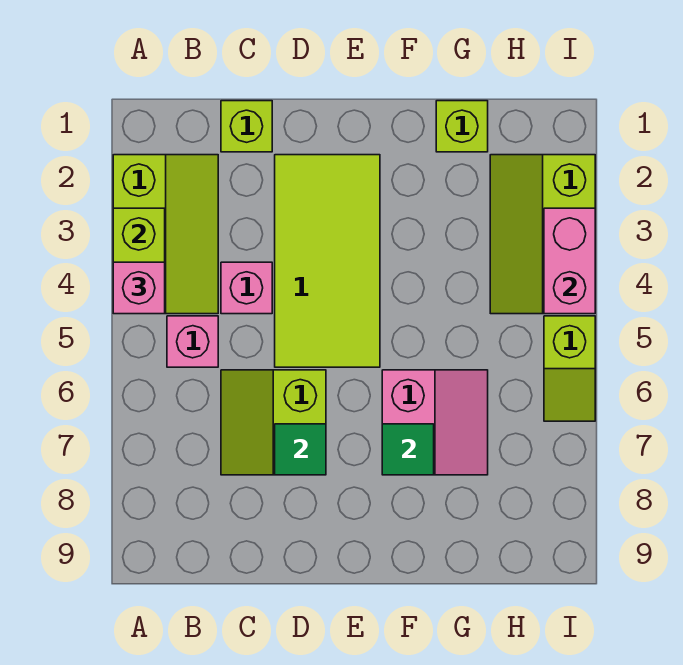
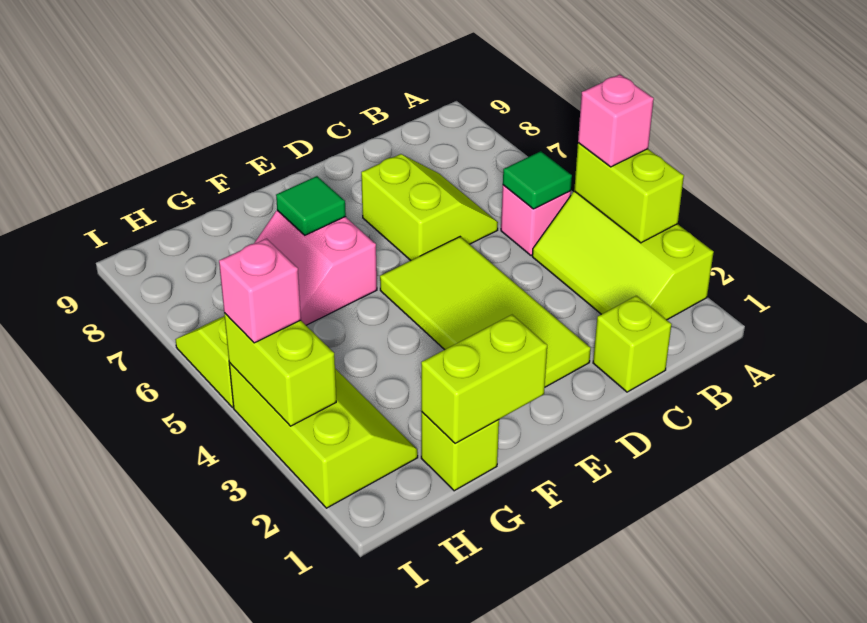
pink 1x1 brick [221,262,272,314] -> pink 1x1 brick moved to [219,239,301,343]
green 1x1 tile [275,424,326,475] -> green 1x1 tile moved to [503,151,572,209]
none -> lime 1x2 brick [421,315,547,444]
pink 1x2 brick [544,208,595,314] -> lime 1x2 brick [224,313,336,426]

